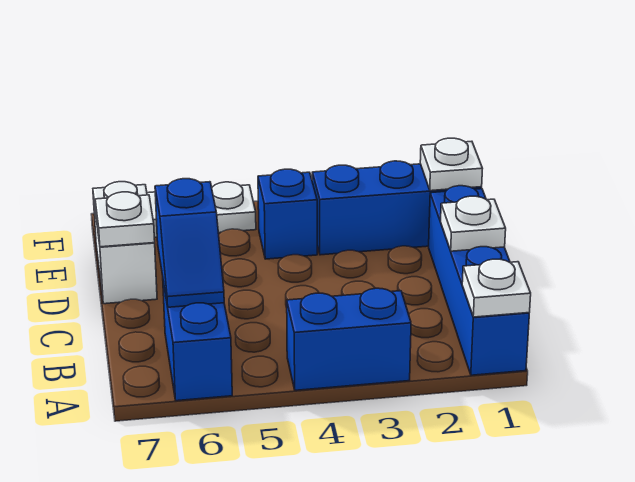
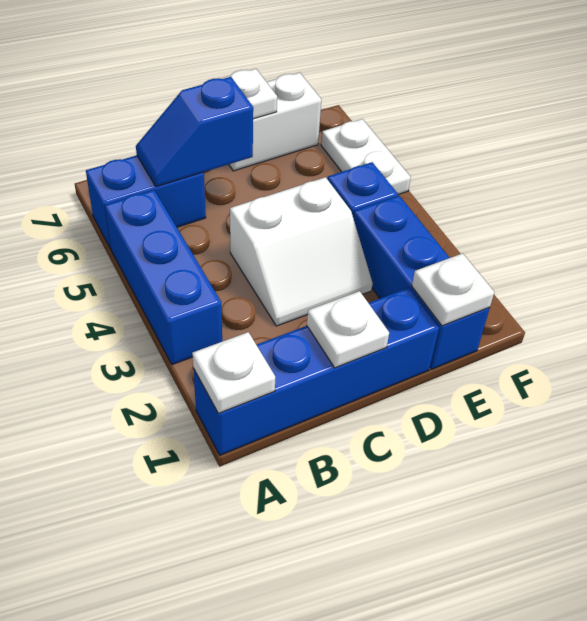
blue 1x2 brick [287,288,411,390] -> blue 1x3 brick [105,190,222,364]
none -> white 2x2 slope [230,177,373,326]

